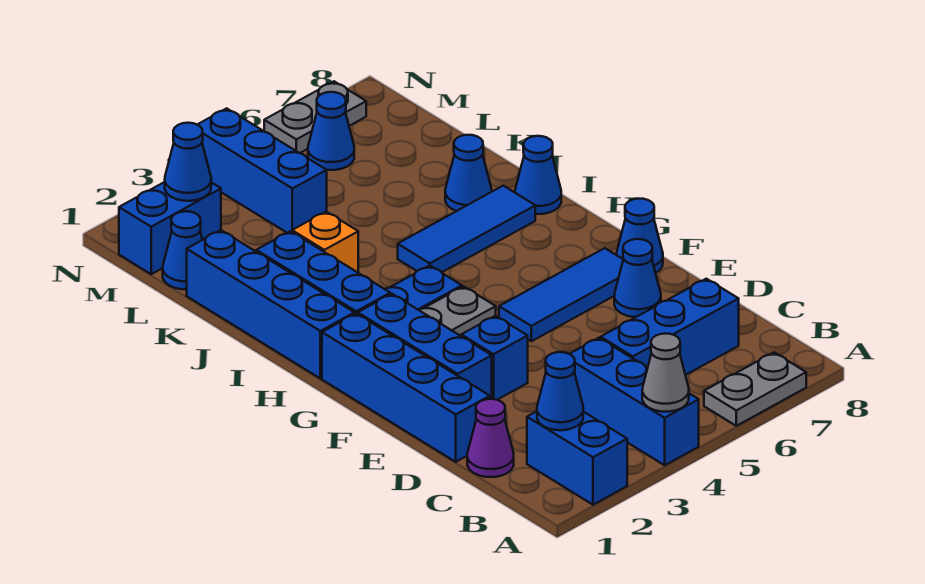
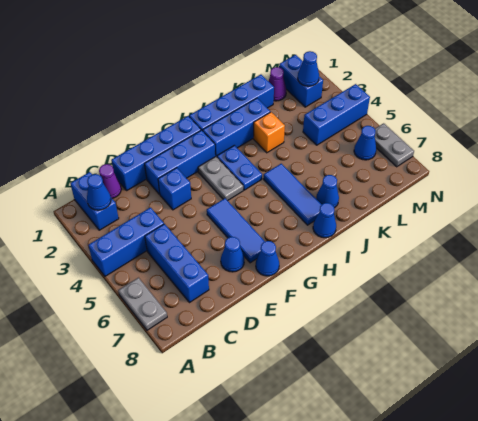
blue 1x2 brick [527,411,627,505] -> blue 1x2 brick turned to [70,172,119,230]
grey 1x1 cone [642,334,689,412] -> none
blue 1x1 cone [163,211,202,289] -> purple 1x1 cone [269,67,286,101]

